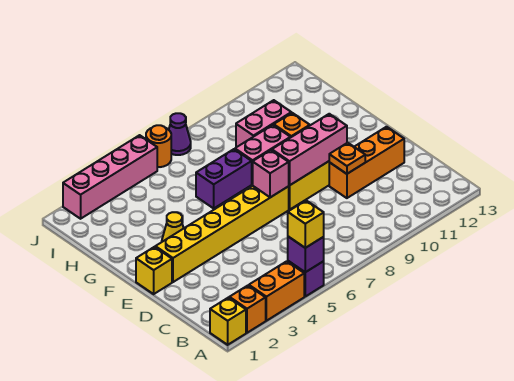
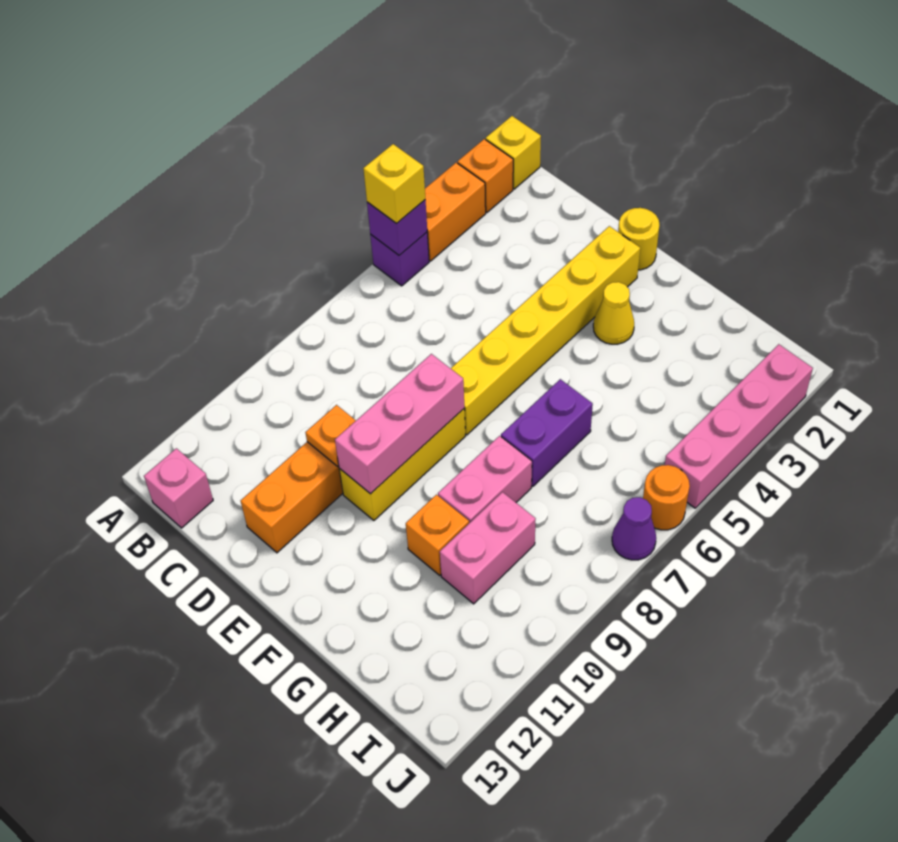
yellow 1x1 brick [136,247,172,294] -> yellow 1x1 round brick [618,208,659,270]
pink 1x1 brick [253,150,289,197] -> pink 1x1 brick moved to [144,448,213,528]

